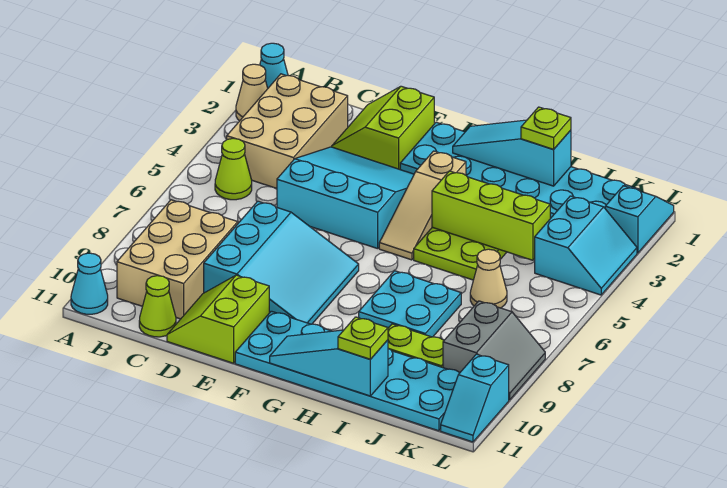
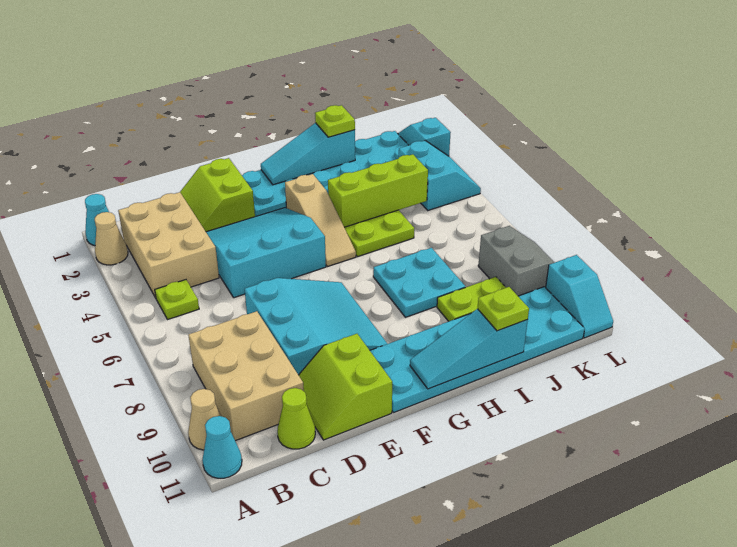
lime 1x1 cone [215,138,252,200] -> lime 1x1 plate [155,280,199,320]
tan 1x1 cone [470,249,507,308] -> tan 1x1 cone moved to [188,389,221,450]

